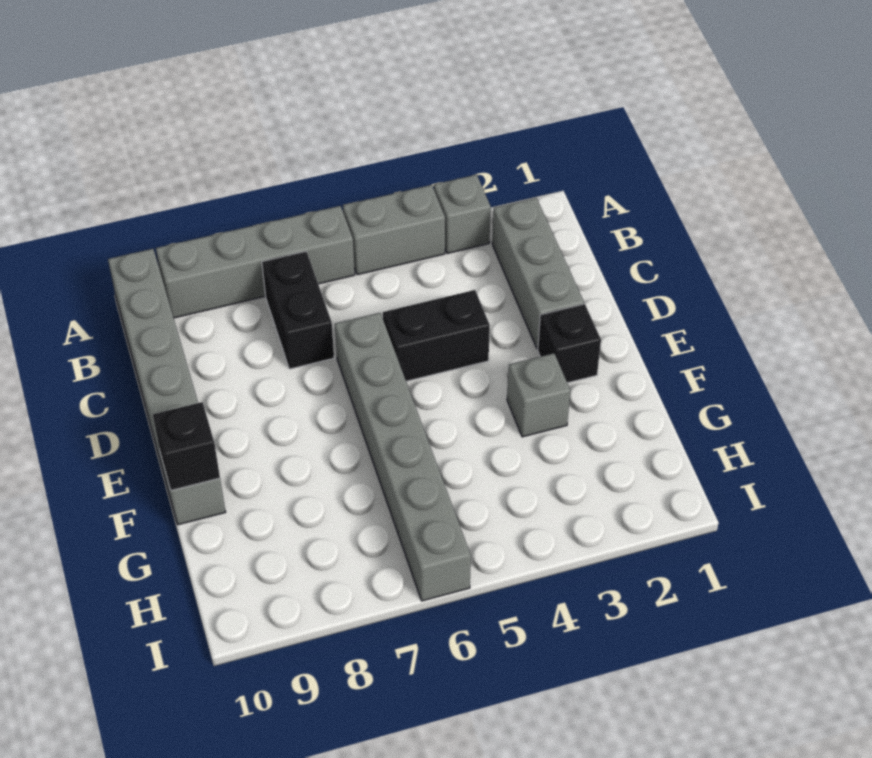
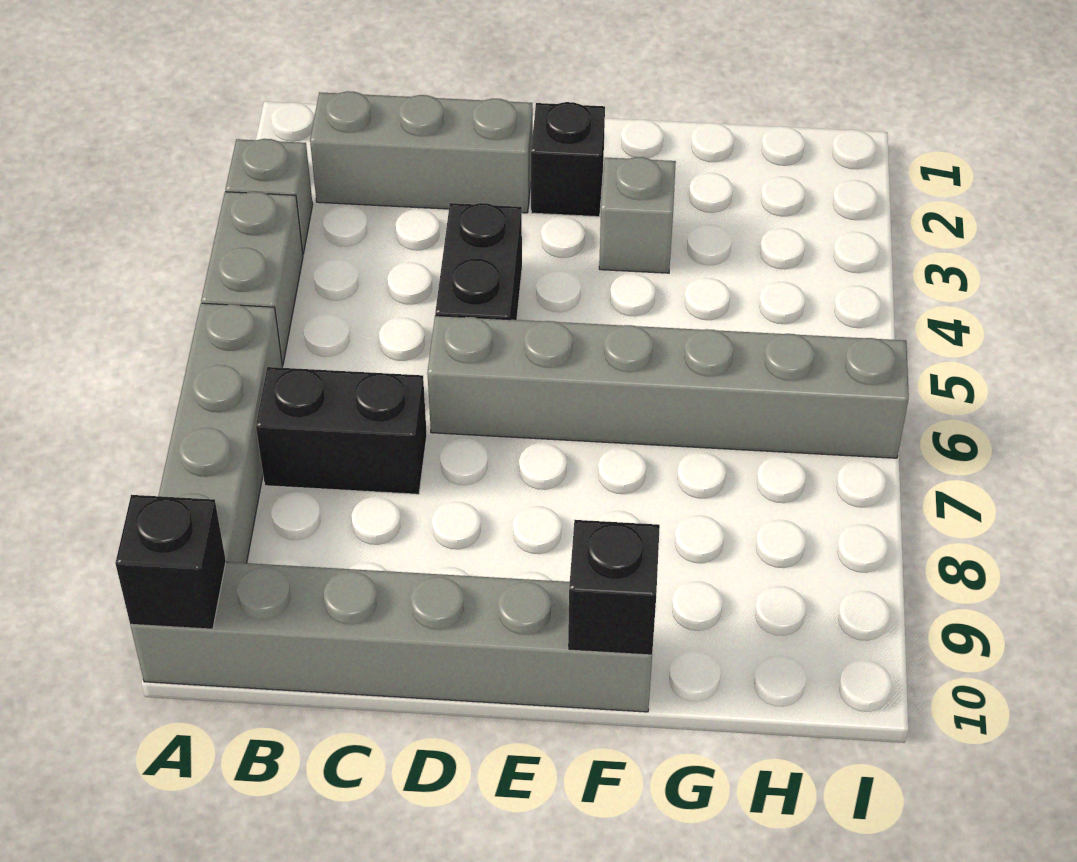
none -> black 1x1 brick [115,495,226,629]

